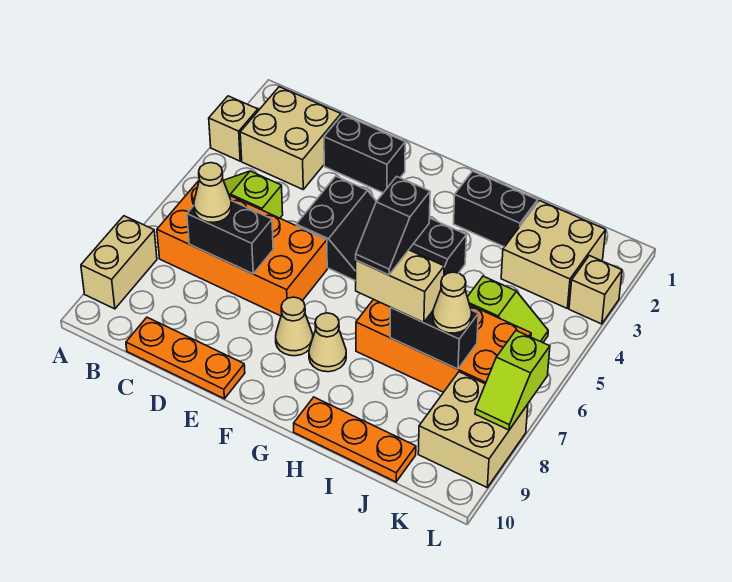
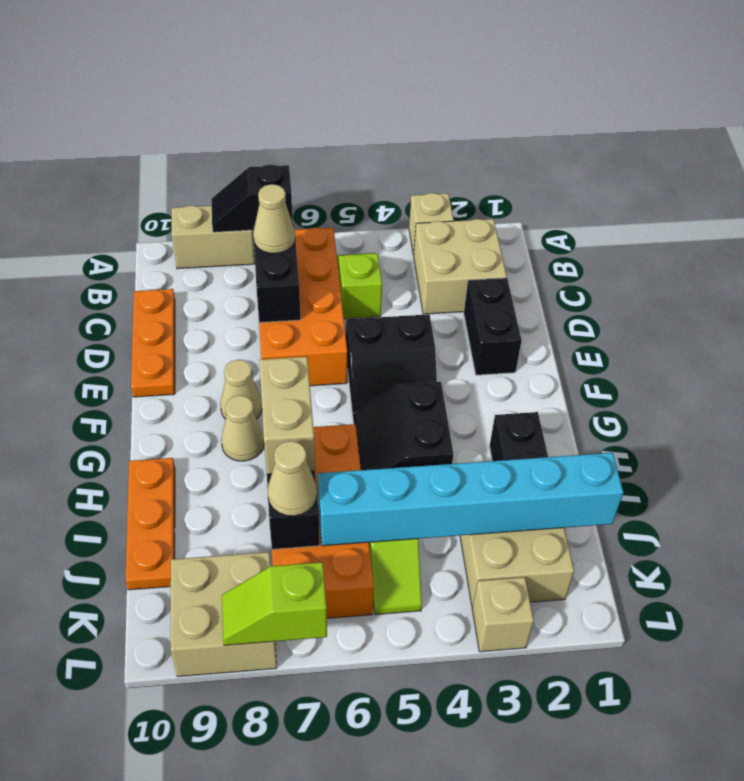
black 1x2 slope [356,176,430,275] -> black 1x2 slope moved to [211,164,293,232]
none -> cyan 1x6 brick [318,453,624,546]

